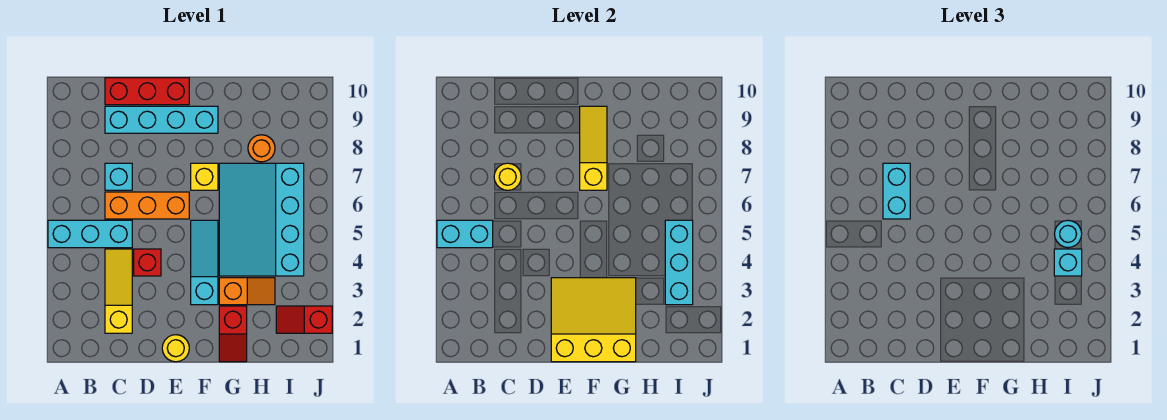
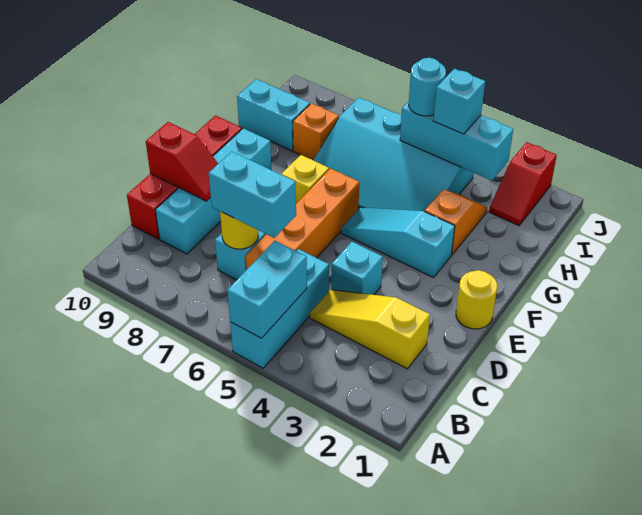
orange 1x3 brick [105,192,189,219] -> orange 1x4 brick [246,169,359,269]
red 1x3 brick [105,78,189,105] -> red 1x4 brick [127,116,242,239]
red 1x1 brick [134,249,161,276] -> cyan 1x1 brick [331,242,383,295]
yellow 3x3 slope [551,278,636,362] -> none
yellow 1x3 slope [580,106,607,190] -> none
red 1x2 slope [219,306,247,362] -> red 1x2 slope moved to [146,122,218,201]
orange 1x1 round brick [248,135,275,162] -> orange 1x1 brick [293,103,339,160]
none -> cyan 1x2 brick [237,79,310,151]

